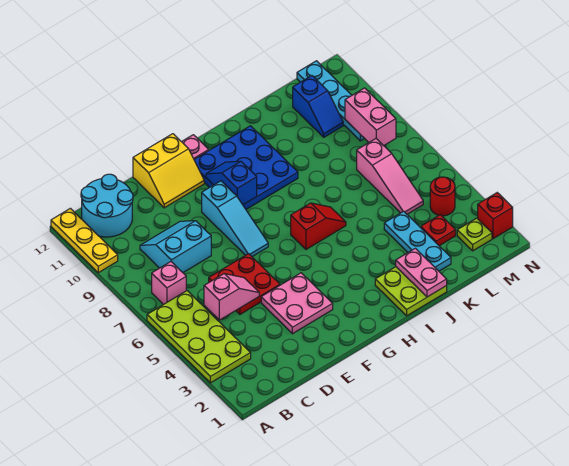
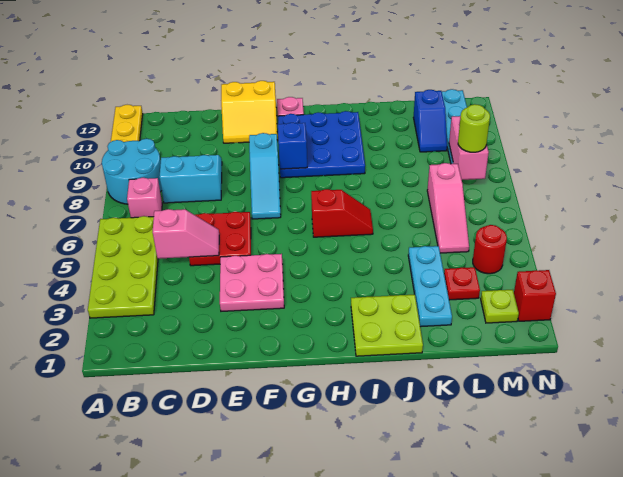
cyan 2x2 round brick [81,174,133,237] -> cyan 2x2 round brick moved to [102,139,162,204]
pink 1x2 plate [396,248,447,297] -> none
none -> lime 1x1 round brick [458,104,490,152]

